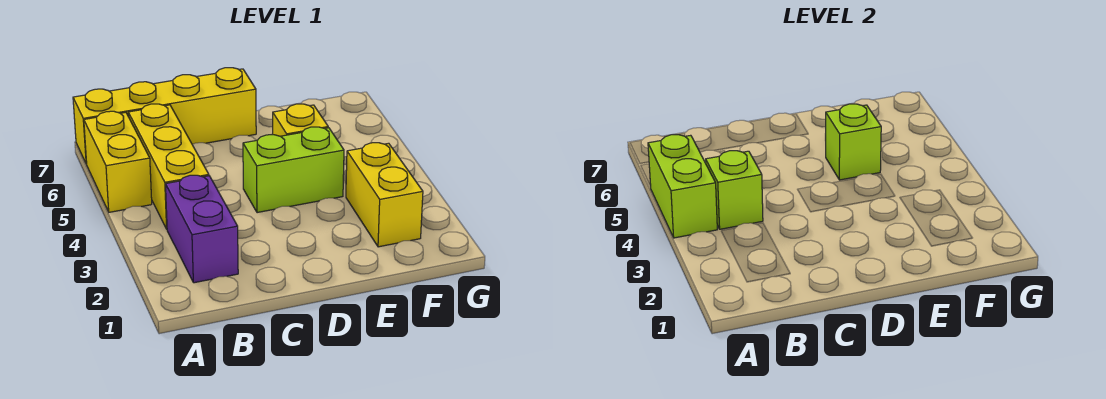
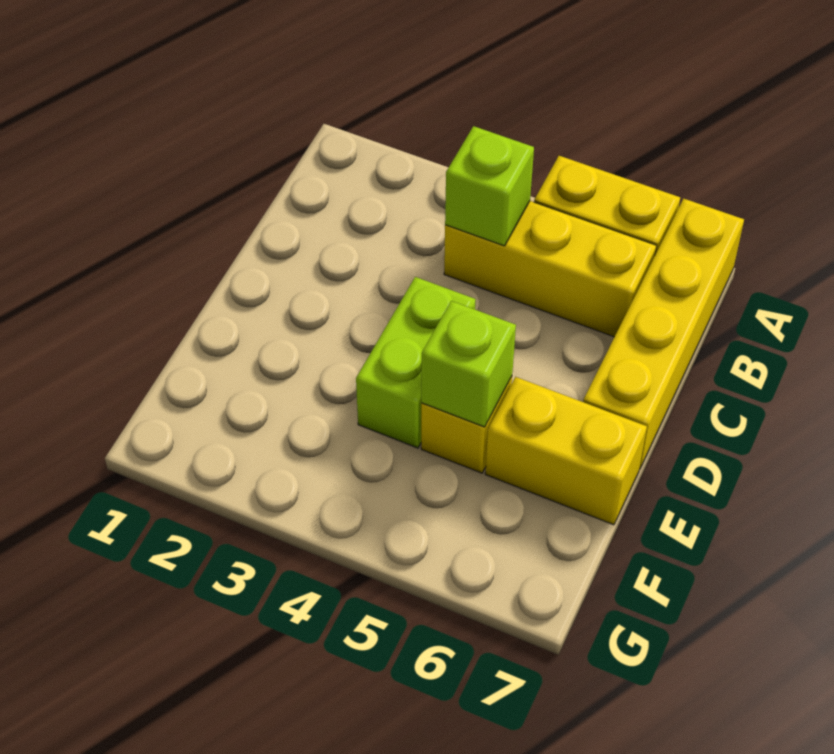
lime 1x2 brick [648,135,717,238] -> none
purple 1x2 brick [165,175,238,283] -> none
yellow 1x2 brick [346,143,423,247] -> yellow 1x2 brick moved to [485,377,647,525]

